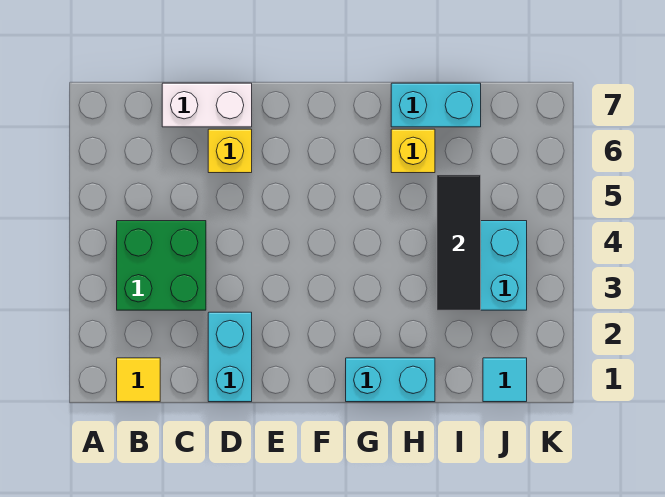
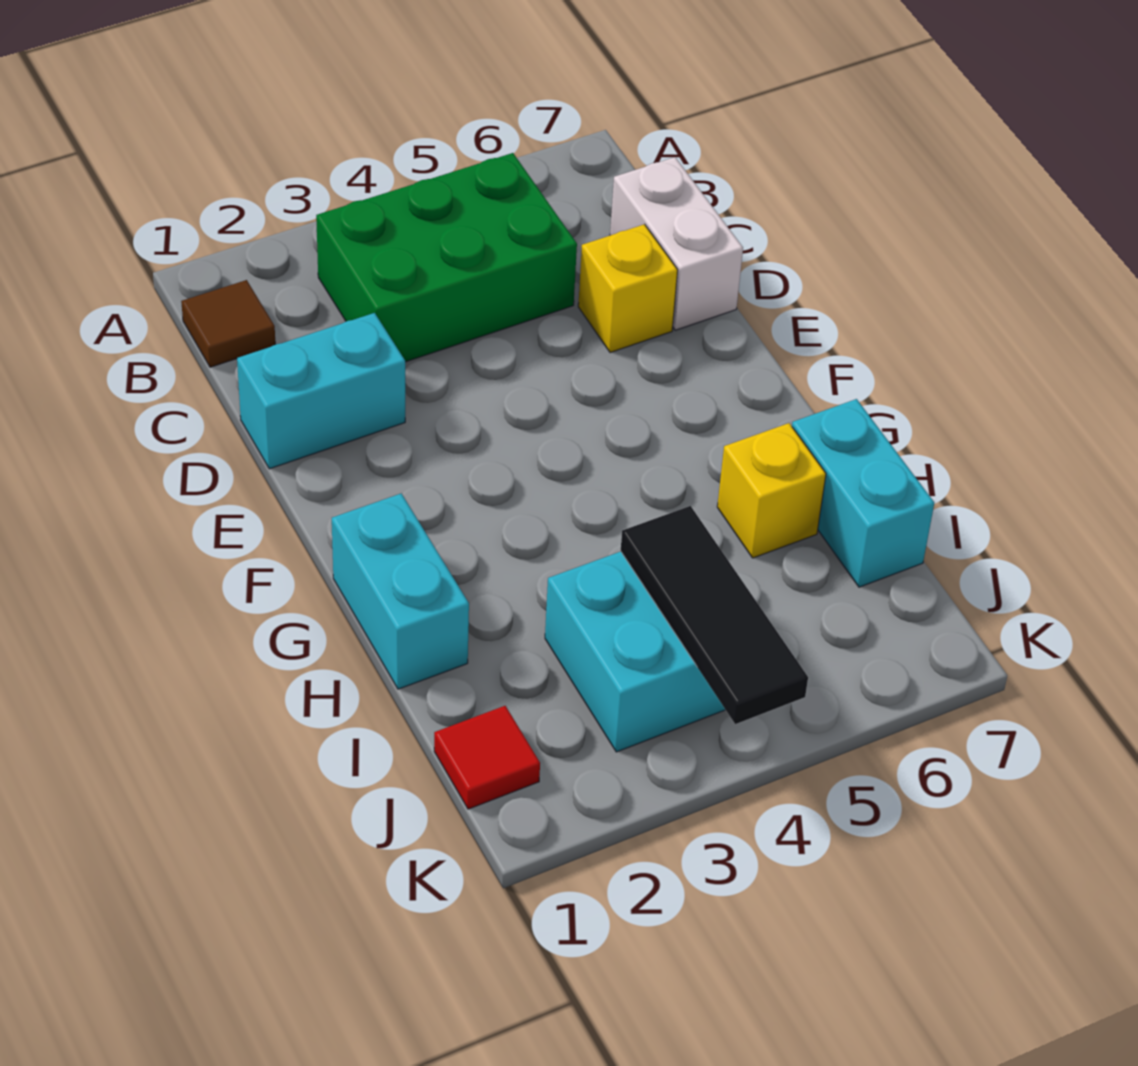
yellow 1x1 tile [117,358,160,402] -> brown 1x1 tile [181,280,275,367]
green 2x2 brick [117,221,206,310] -> green 2x3 brick [316,153,577,362]
black 1x3 tile [437,175,481,310] -> black 1x3 tile turned to [621,506,808,724]
cyan 1x1 tile [483,358,527,402] -> red 1x1 tile [434,706,540,809]

